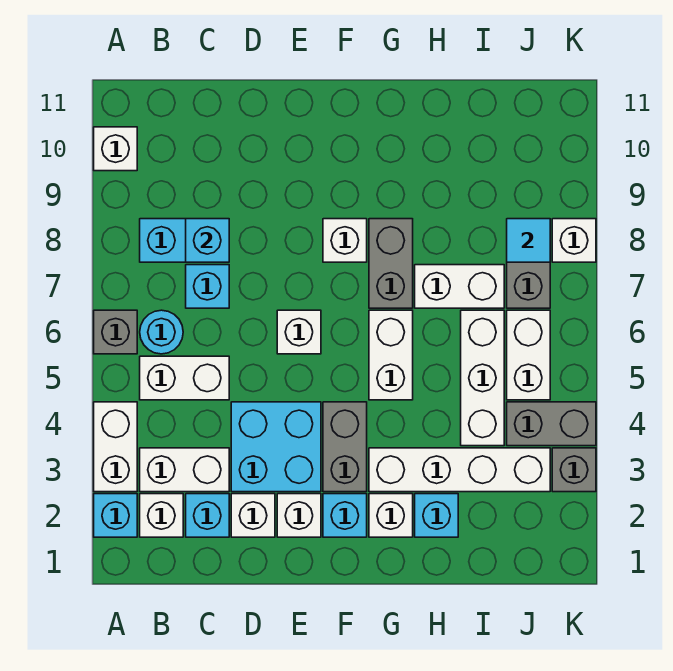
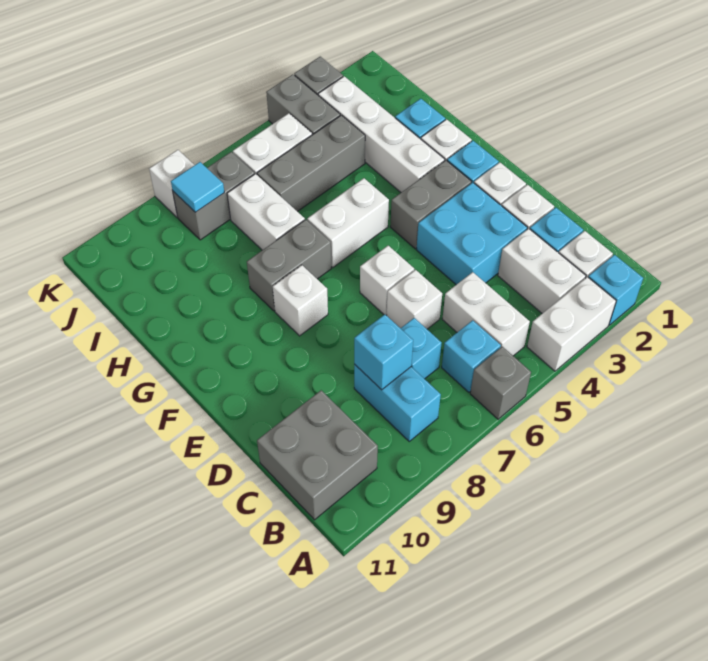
white 1x1 brick [94,127,137,171] -> white 1x1 brick moved to [386,270,442,329]
cyan 1x1 round brick [140,310,183,354] -> cyan 1x1 brick [442,320,501,392]
none -> grey 2x2 brick [257,390,378,520]
white 1x3 brick [461,310,504,446] -> grey 1x3 brick [257,115,365,211]

